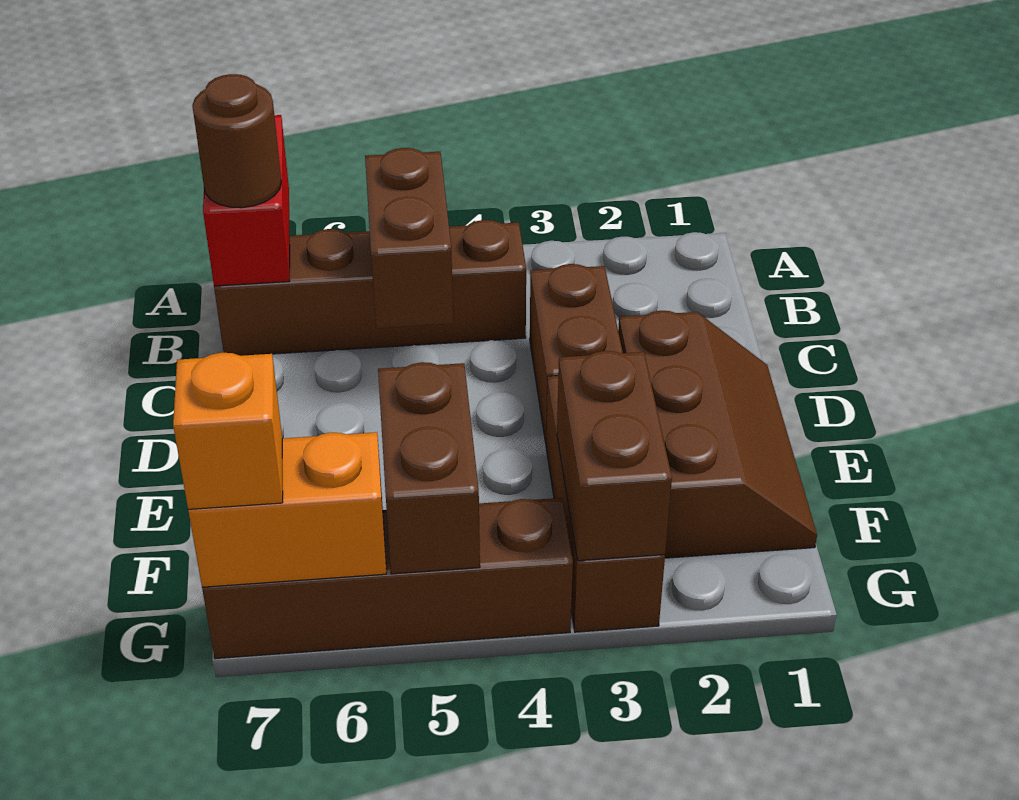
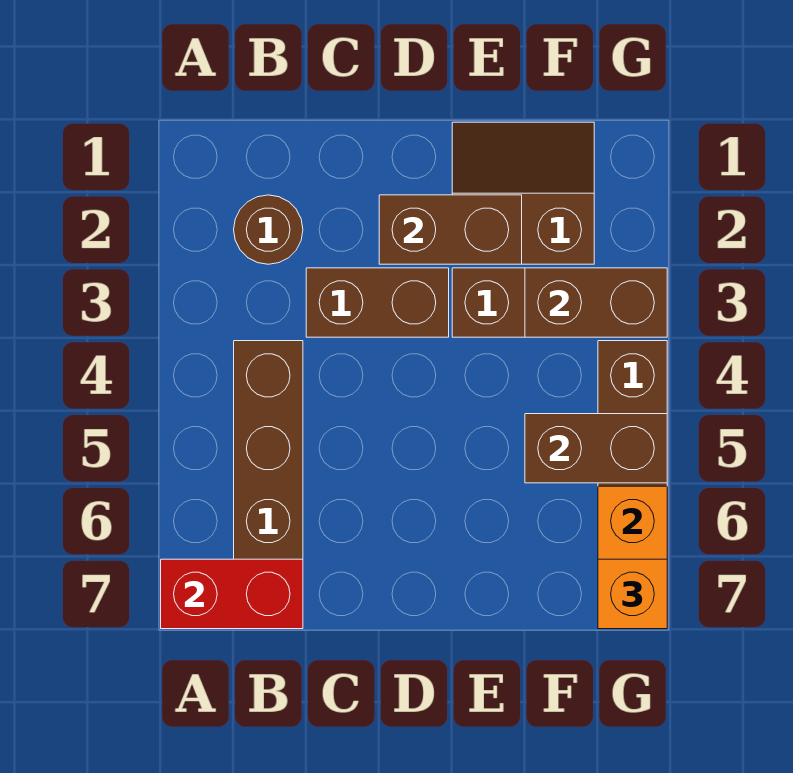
brown 1x2 brick [365,148,453,328] -> brown 1x2 brick moved to [379,195,522,264]
brown 1x1 round brick [192,74,281,208] -> brown 1x1 round brick moved to [234,195,303,264]
brown 2x3 slope [618,311,817,558] -> brown 2x2 slope [452,122,594,264]

